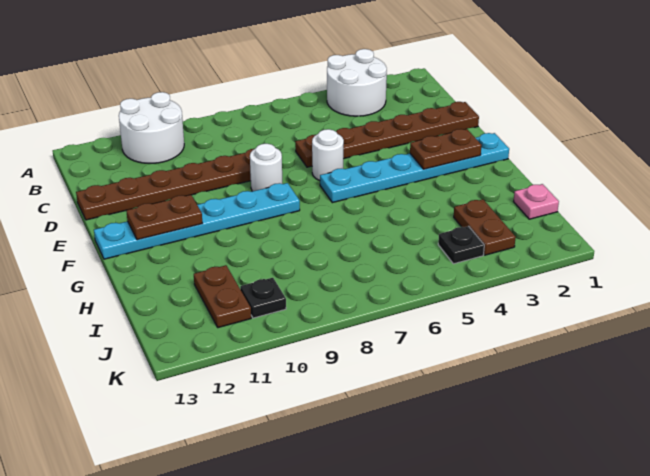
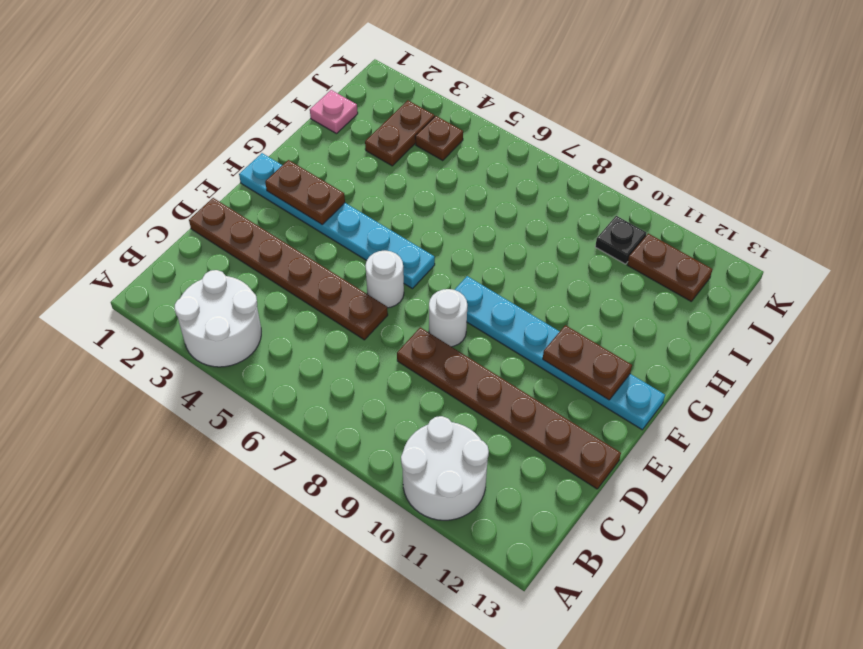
brown 1x2 plate [194,265,251,328] -> brown 1x2 plate turned to [627,233,712,301]
black 1x1 plate [438,226,484,264] -> brown 1x1 plate [415,116,463,160]

